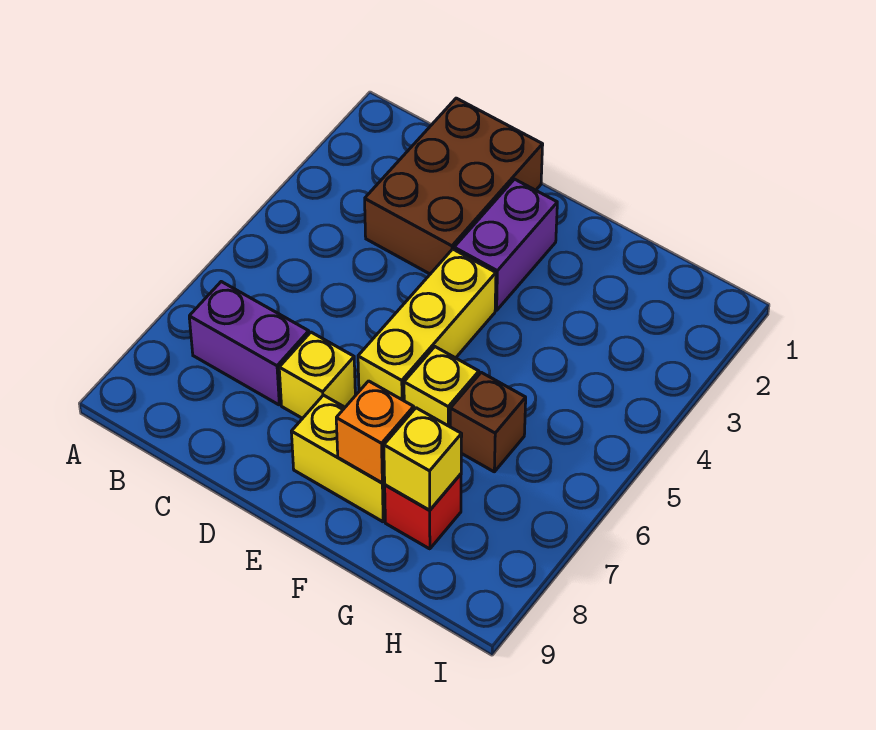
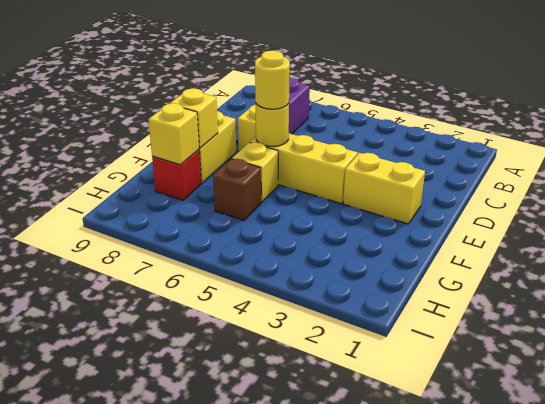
brown 2x3 brick [365,98,543,274] -> none
purple 1x2 brick [454,179,557,310] -> yellow 1x2 brick [343,153,425,224]
none -> yellow 1x1 round brick [256,104,289,146]
none -> yellow 1x1 round brick [255,51,290,109]
orange 1x1 brick [336,381,414,483] -> yellow 1x1 brick [170,88,218,148]

